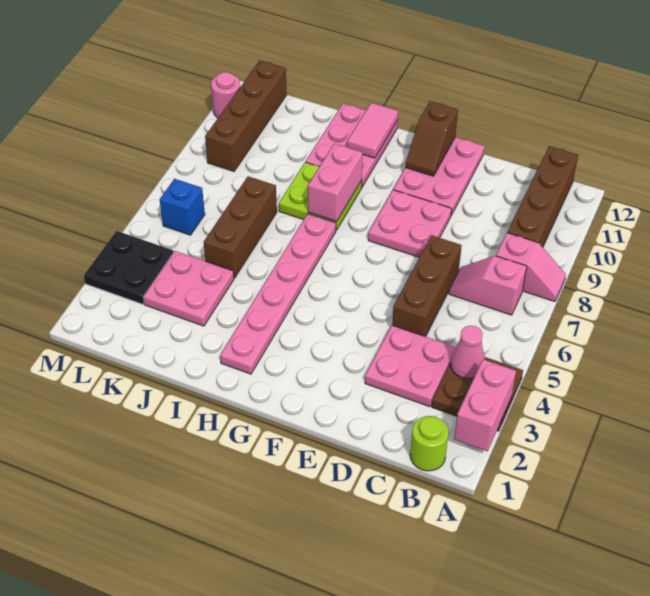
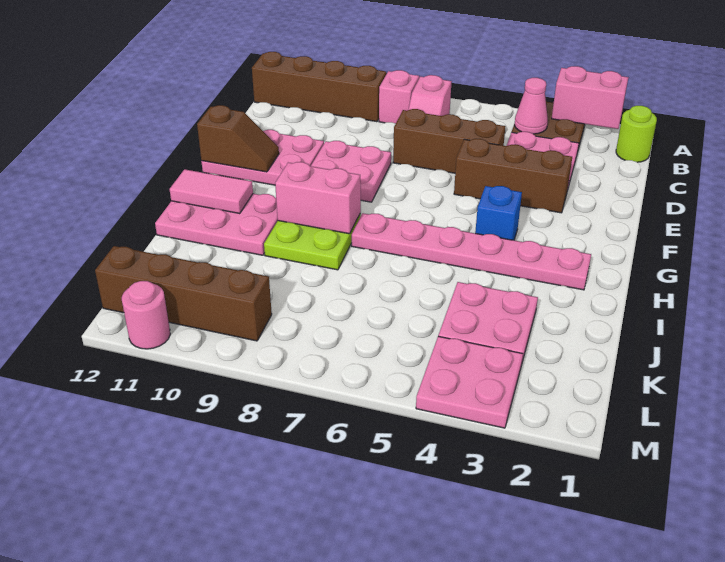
brown 1x3 brick [204,176,277,278] -> brown 1x3 brick moved to [454,139,572,213]
black 2x2 plate [84,231,174,304] -> pink 2x2 plate [416,336,523,428]
blue 1x1 brick [160,179,205,235] -> blue 1x1 brick moved to [475,186,522,240]

